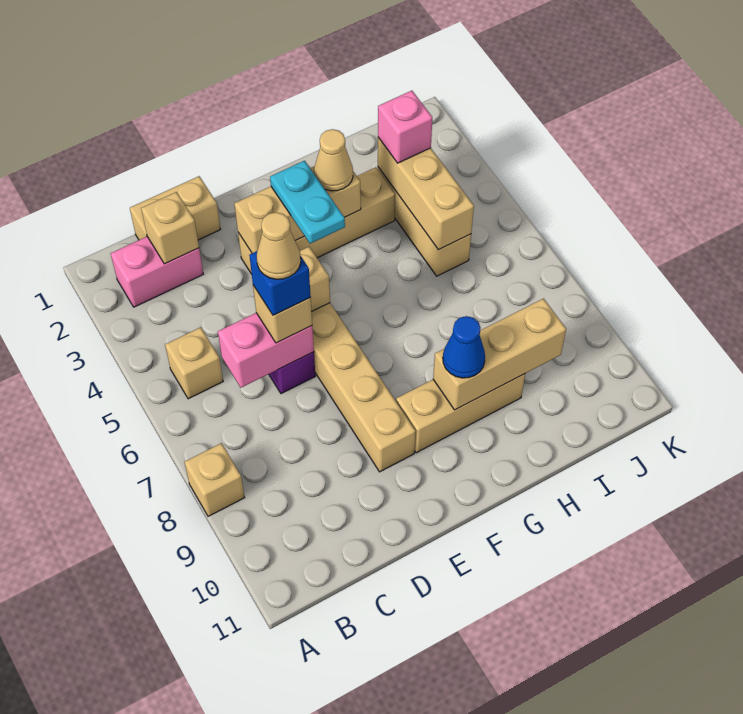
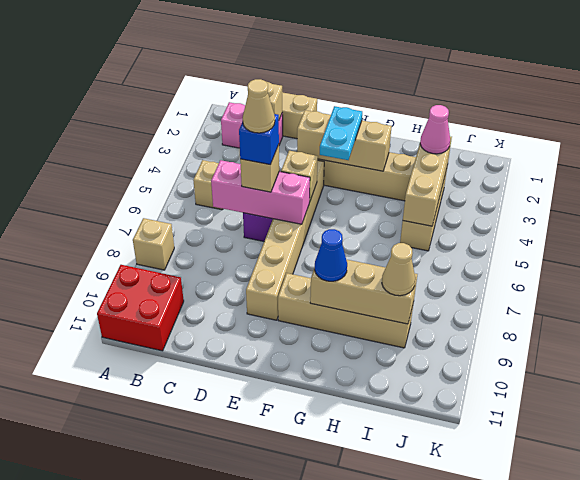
none -> red 2x2 brick [97,265,184,351]
pink 1x2 brick [218,313,314,388] -> pink 1x3 brick [211,160,310,224]
tan 1x3 brick [396,374,525,453] -> tan 1x4 brick [278,273,414,348]
tan 1x1 cone [314,129,353,191] -> tan 1x1 cone moved to [382,243,415,296]
pink 1x1 brick [378,91,432,163] -> pink 1x1 cone [420,105,450,154]

